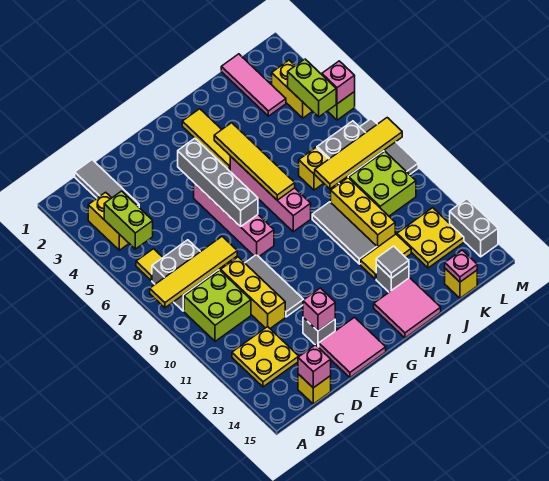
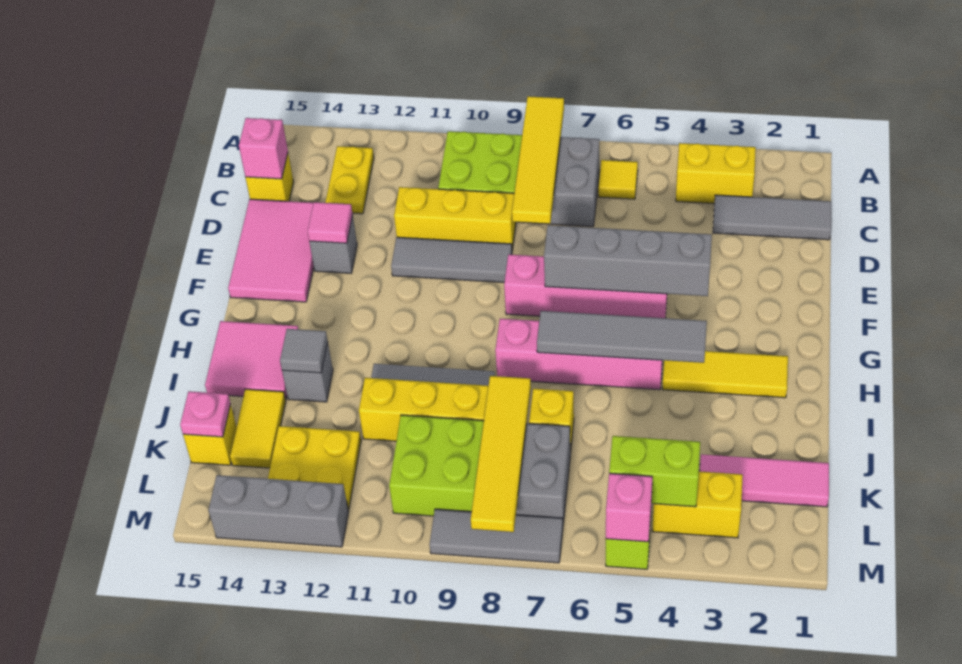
lime 1x2 brick [104,191,153,249] -> none
yellow 2x2 plate [232,327,299,387] -> yellow 1x2 plate [325,146,374,214]
pink 1x1 brick [303,288,335,331] -> pink 1x1 tile [308,202,353,243]
pink 2x2 tile [318,317,386,378] -> pink 2x3 tile [228,199,314,302]
yellow 1x4 tile [214,123,295,200] -> grey 1x4 tile [537,311,707,363]
yellow 1x2 tile [360,234,411,279] -> yellow 1x2 tile moved to [230,389,286,468]
grey 1x2 brick [450,199,498,257] -> grey 1x3 brick [209,475,348,547]

